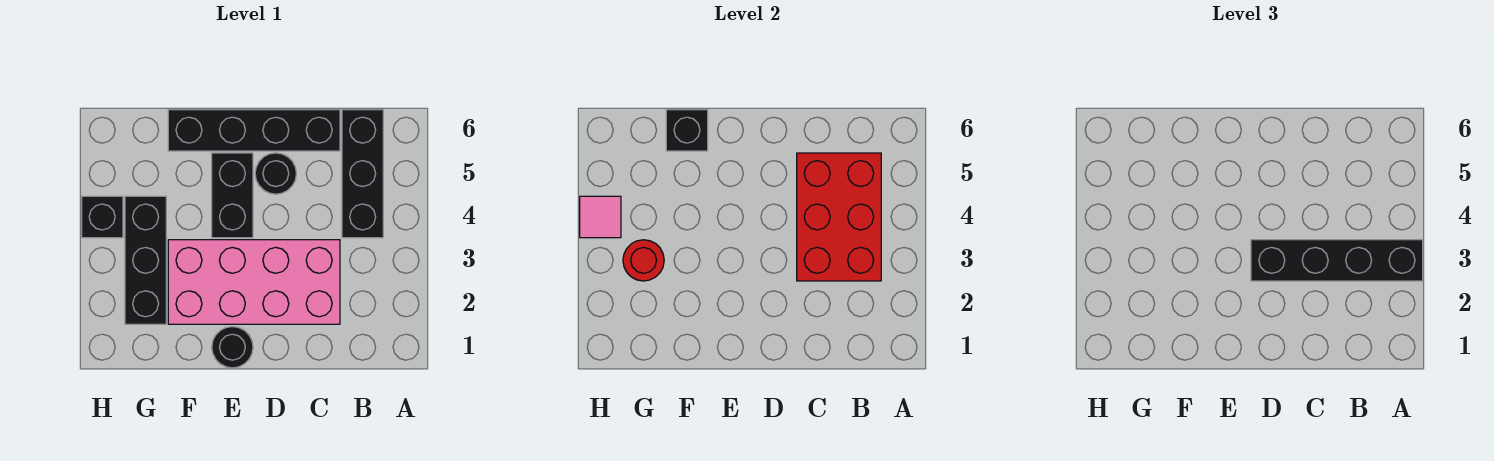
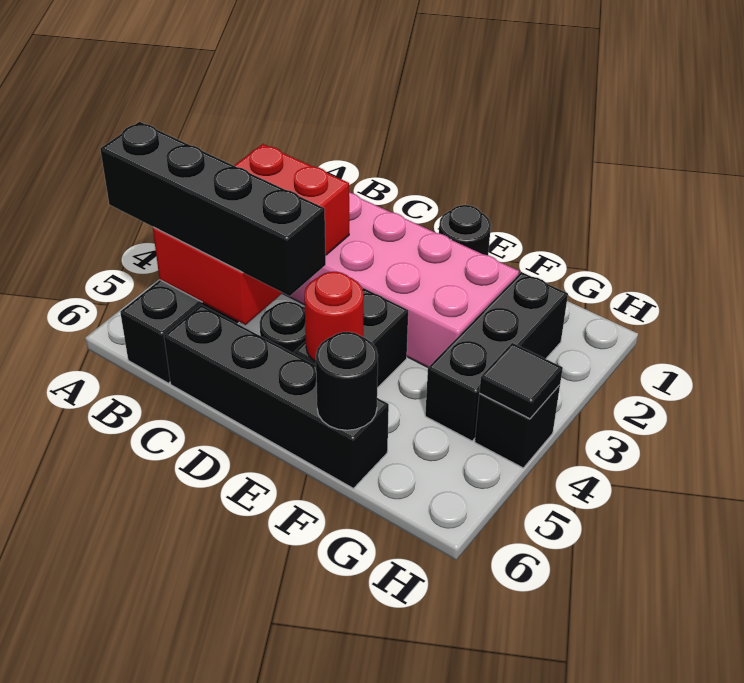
black 1x4 brick [1251,240,1423,281] -> black 1x4 brick moved to [100,122,326,296]
black 1x1 brick [666,110,708,151] -> black 1x1 round brick [316,332,378,430]
red 1x1 round brick [623,240,664,281] -> red 1x1 round brick moved to [304,272,363,362]
pink 1x1 tile [580,196,621,238] -> black 1x1 tile [479,343,563,419]

